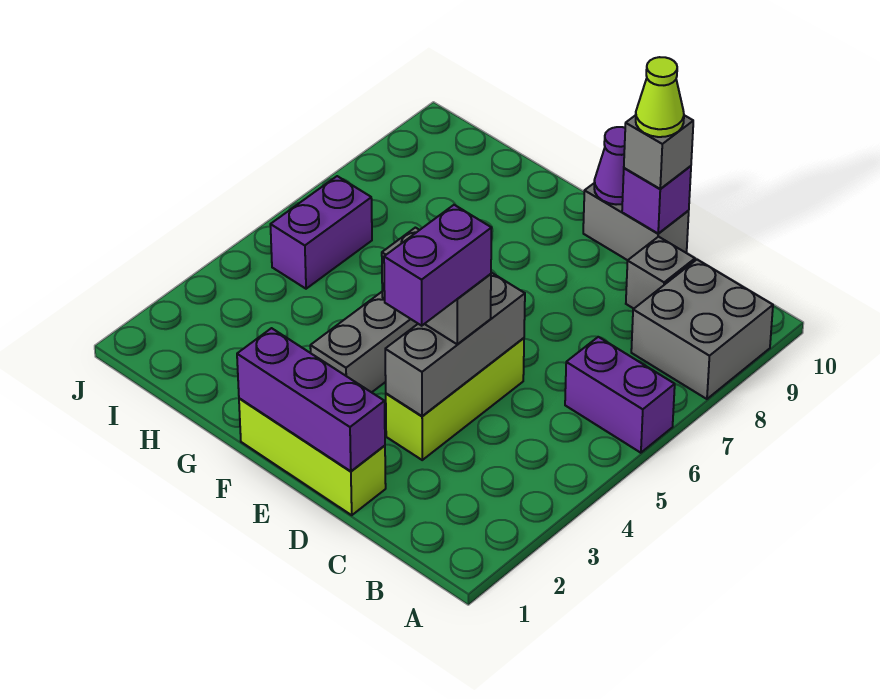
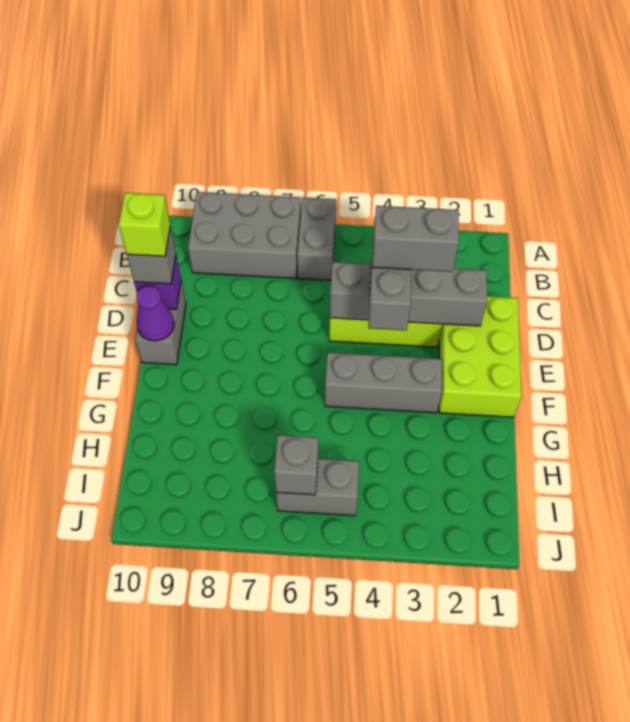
purple 1x2 brick [565,337,675,453] -> grey 1x2 brick [297,197,336,280]
grey 2x2 brick [631,260,773,399] -> grey 2x3 brick [188,192,301,278]
grey 1x1 brick [626,237,695,309] -> grey 1x1 brick moved to [274,435,318,495]
lime 1x3 brick [239,399,386,515] -> lime 2x3 brick [439,296,522,417]
purple 1x3 brick [237,328,385,471] -> none
grey 1x3 brick [385,273,525,416] -> grey 1x4 brick [330,262,487,326]
purple 1x2 brick [384,205,492,326] -> grey 1x2 brick [372,206,459,272]
lime 1x1 cone [636,57,684,137] -> lime 1x1 brick [119,193,170,256]
purple 1x2 brick [270,176,372,289] -> grey 1x2 brick [276,459,359,516]

